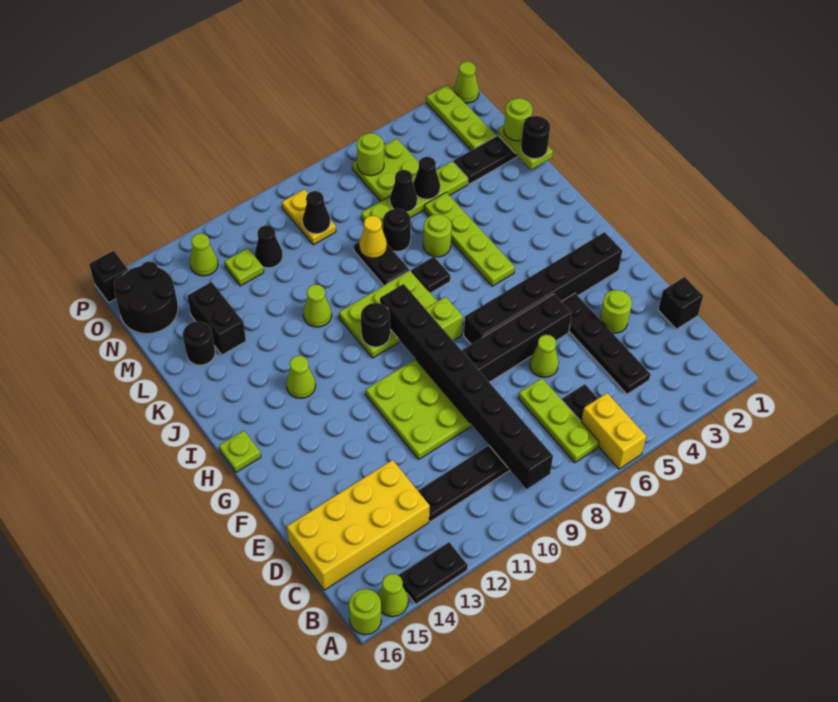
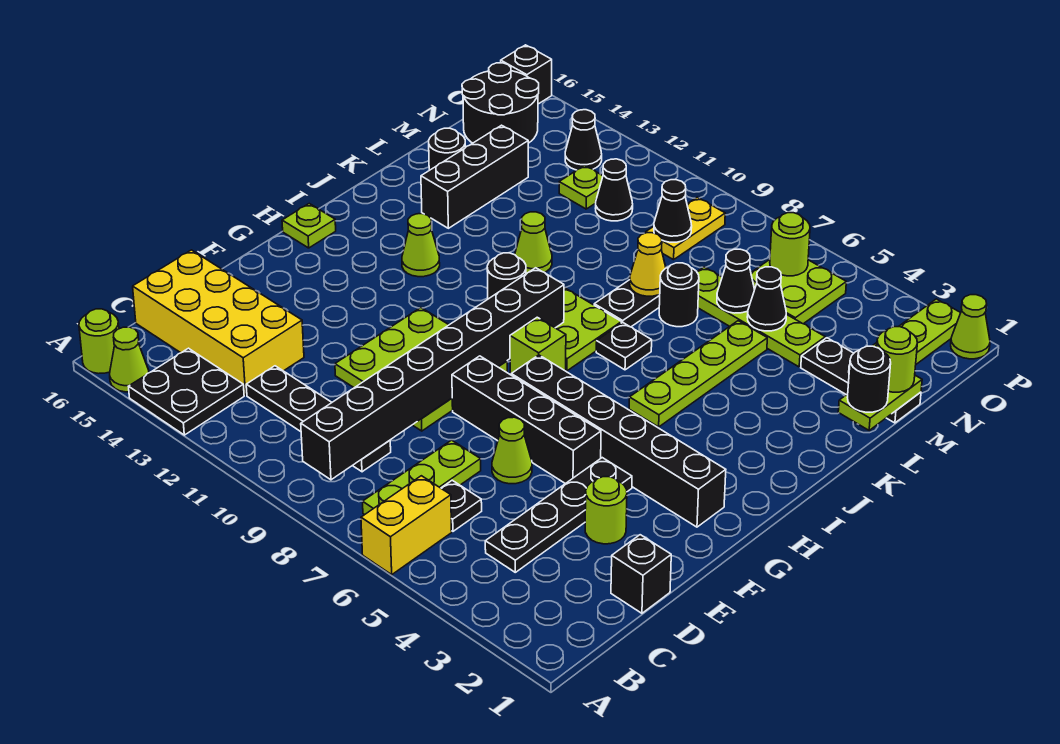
black 1x2 plate [398,542,468,604] -> black 2x2 plate [129,348,244,435]
lime 1x1 round brick [423,214,452,257] -> none
black 1x2 brick [187,282,246,355] -> black 1x3 brick [421,125,528,228]
lime 1x1 cone [190,233,218,276] -> black 1x1 cone [565,110,602,170]

